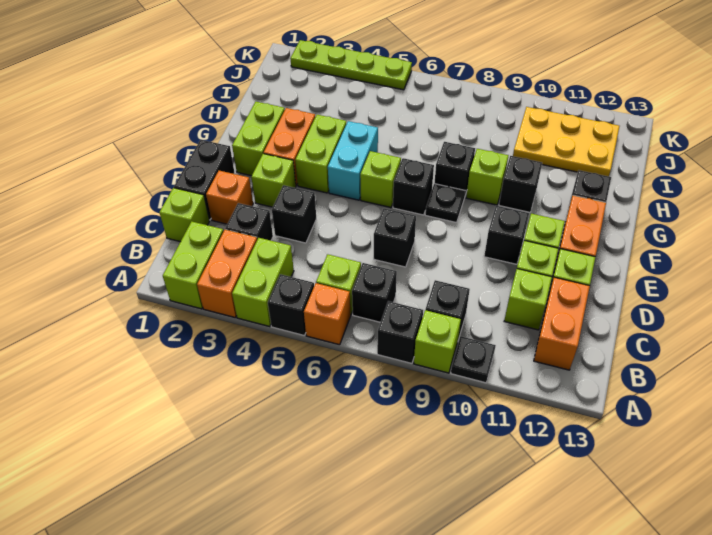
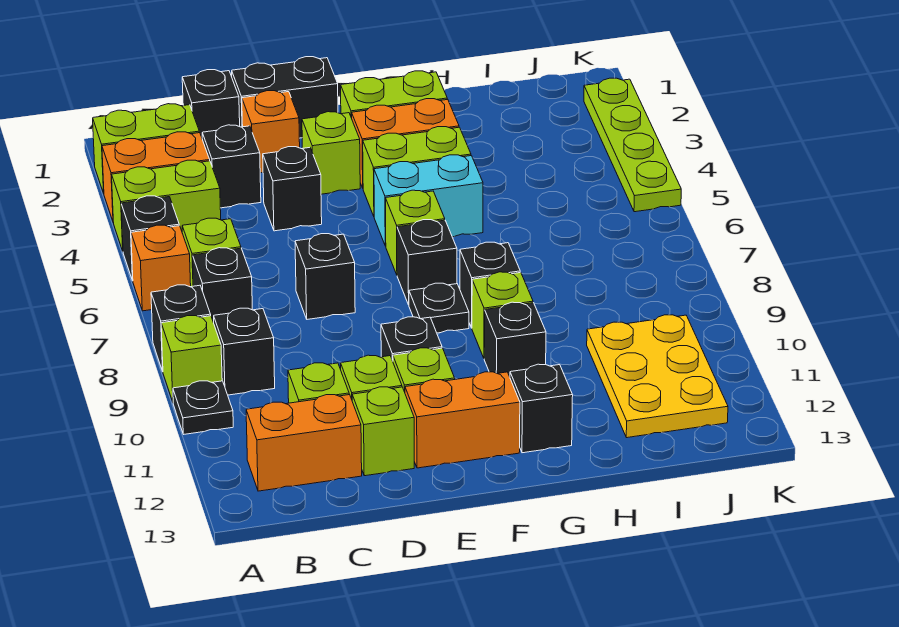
lime 1x1 brick [160,188,209,242] -> black 1x1 brick [182,70,240,137]

